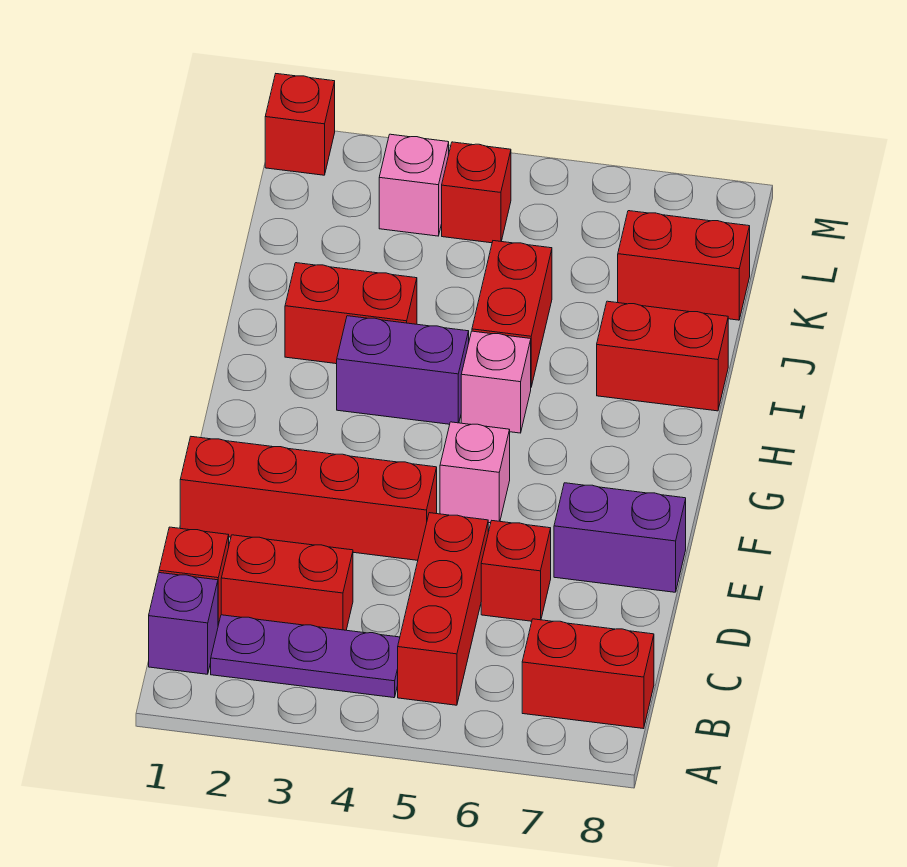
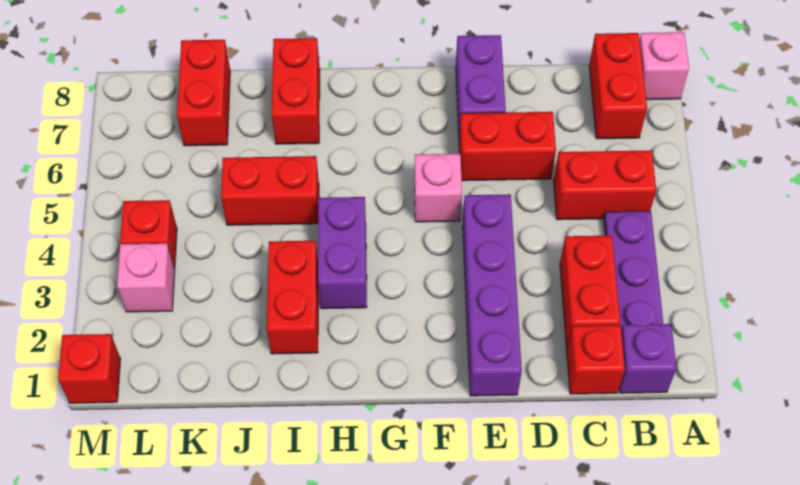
red 1x3 brick [398,513,488,705] -> red 1x2 brick [554,150,656,220]
red 1x1 brick [481,521,551,621] -> red 1x2 brick [459,112,556,181]
red 1x4 brick [180,437,437,560] -> purple 1x4 brick [463,194,522,396]
pink 1x1 brick [461,331,531,433] -> pink 1x1 brick moved to [639,32,689,100]

